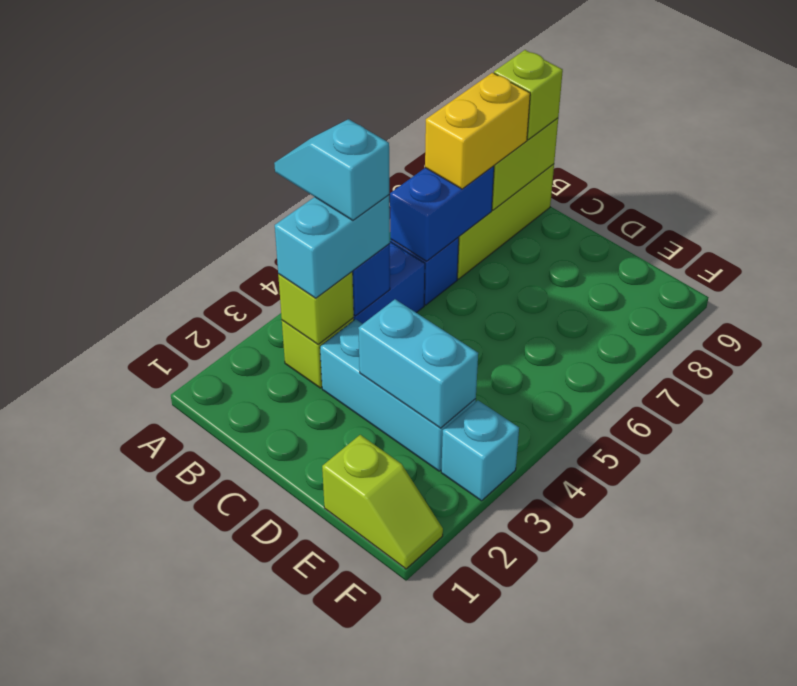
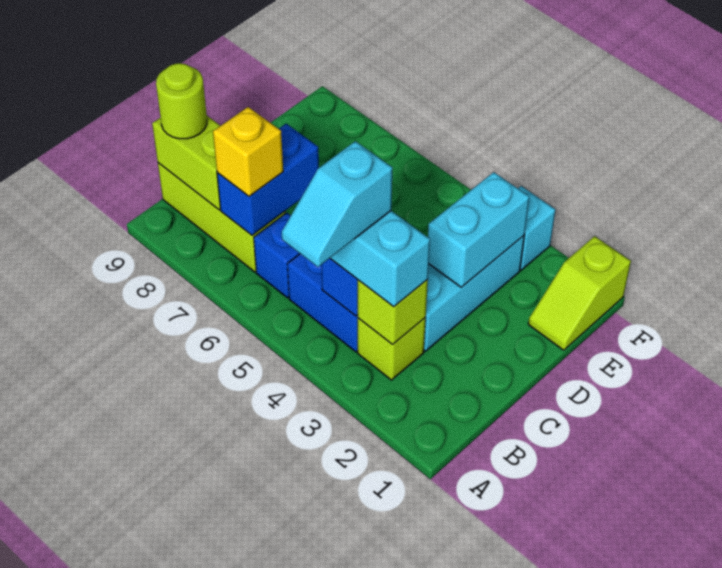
blue 1x2 brick [390,166,494,261] -> blue 1x2 brick turned to [217,124,319,235]
yellow 1x2 brick [425,73,530,189] -> yellow 1x1 brick [213,107,283,196]
lime 1x1 brick [494,50,563,140] -> lime 1x1 round brick [156,63,207,139]
lime 1x2 slope [322,435,443,569] -> lime 1x2 slope turned to [528,236,631,350]

